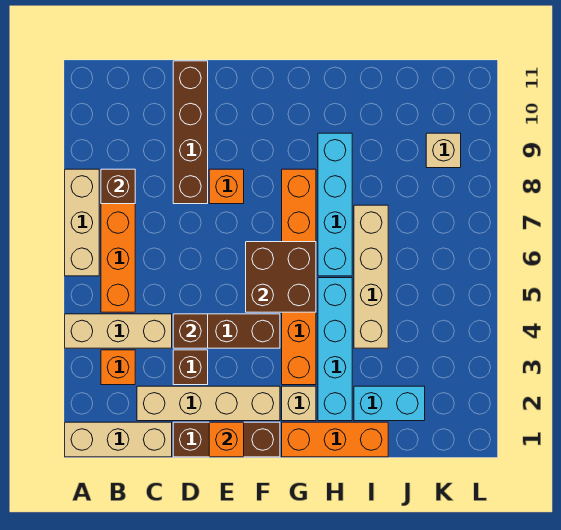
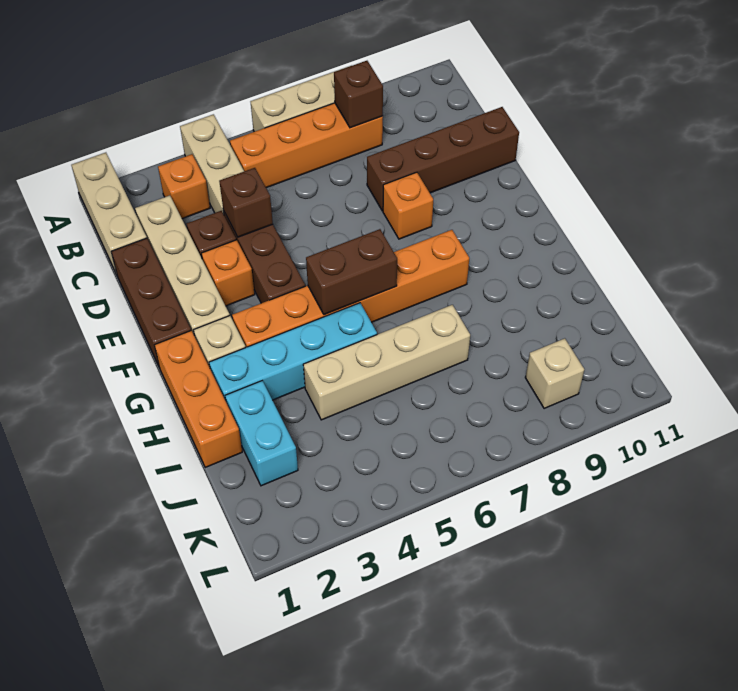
orange 1x1 brick [209,422,244,457] -> orange 1x1 brick moved to [201,240,255,306]
brown 2x2 brick [246,242,316,312] -> brown 1x2 brick [306,229,397,315]
cyan 1x4 brick [318,133,352,276] -> none

